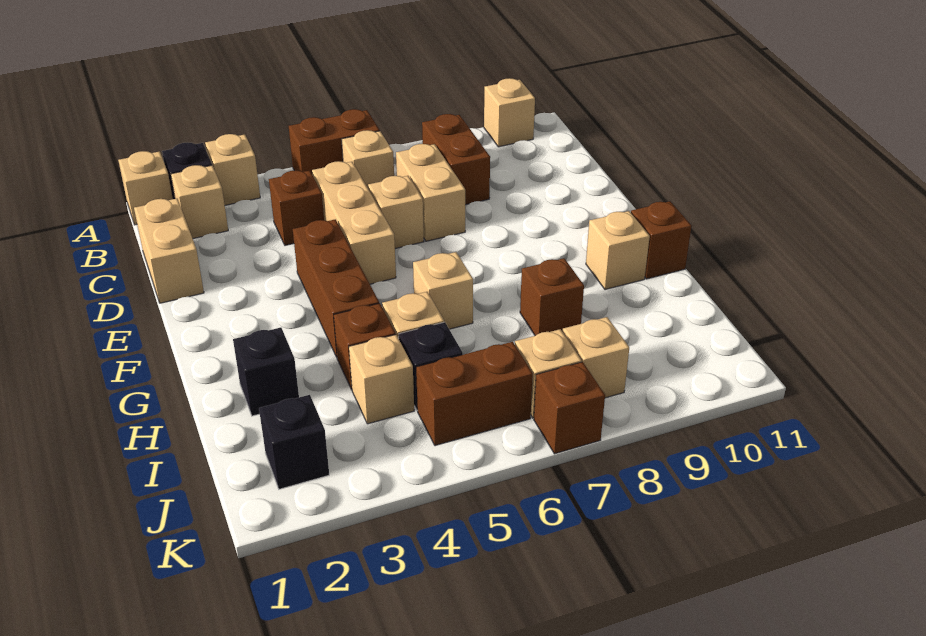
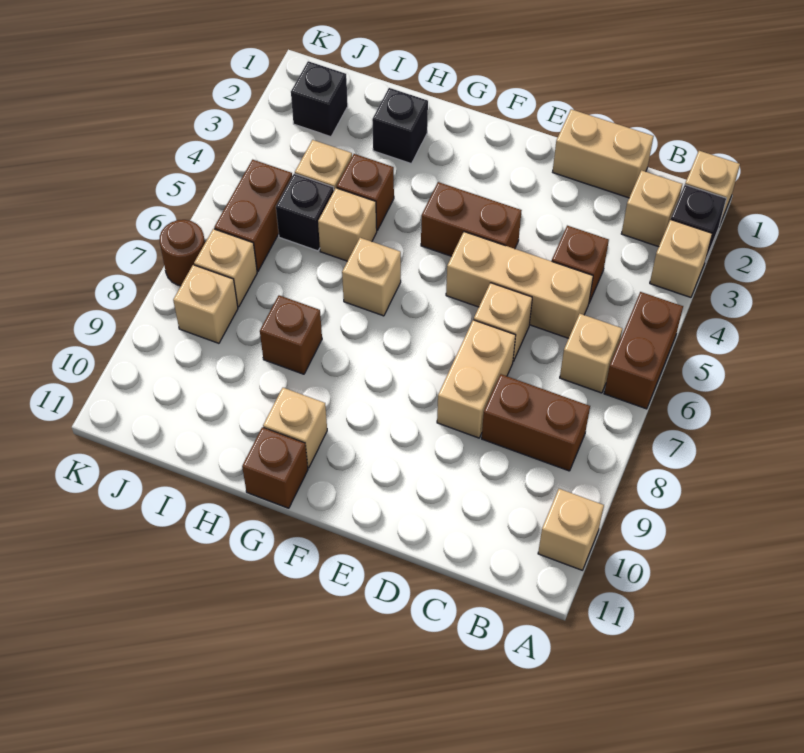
tan 1x2 brick [396,144,465,241] -> tan 1x2 brick turned to [437,320,516,438]
brown 1x3 brick [293,219,379,357] -> brown 1x2 brick [421,182,522,256]
brown 1x1 brick [534,362,605,454] -> brown 1x1 round brick [160,220,205,286]

